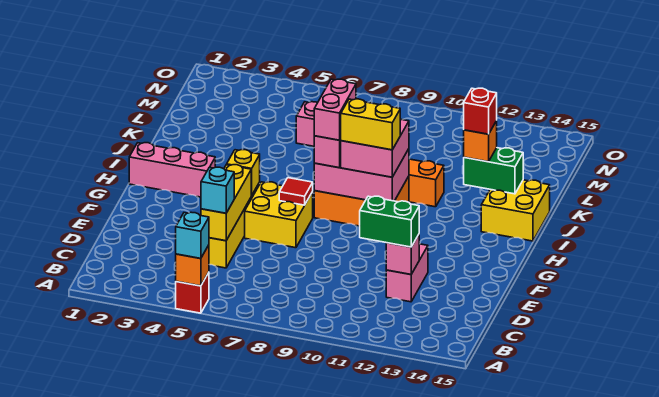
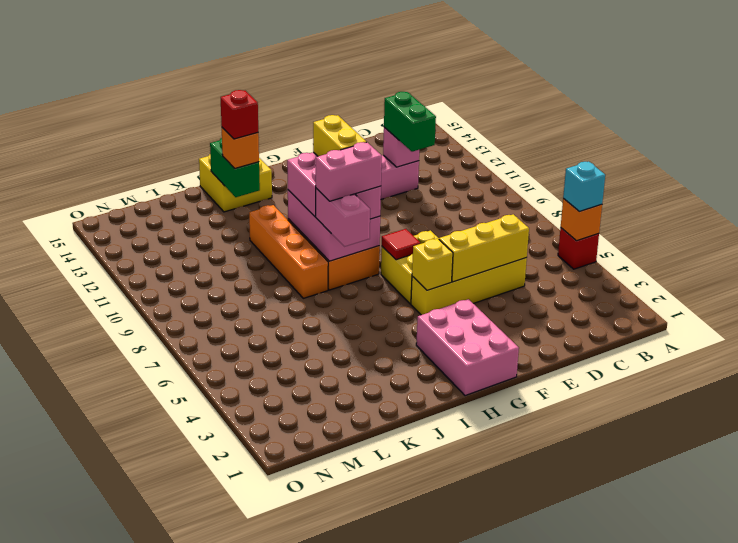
cyan 1x1 brick [201,167,234,213] -> none
pink 1x3 brick [129,143,215,197] -> pink 2x3 brick [416,299,519,396]

